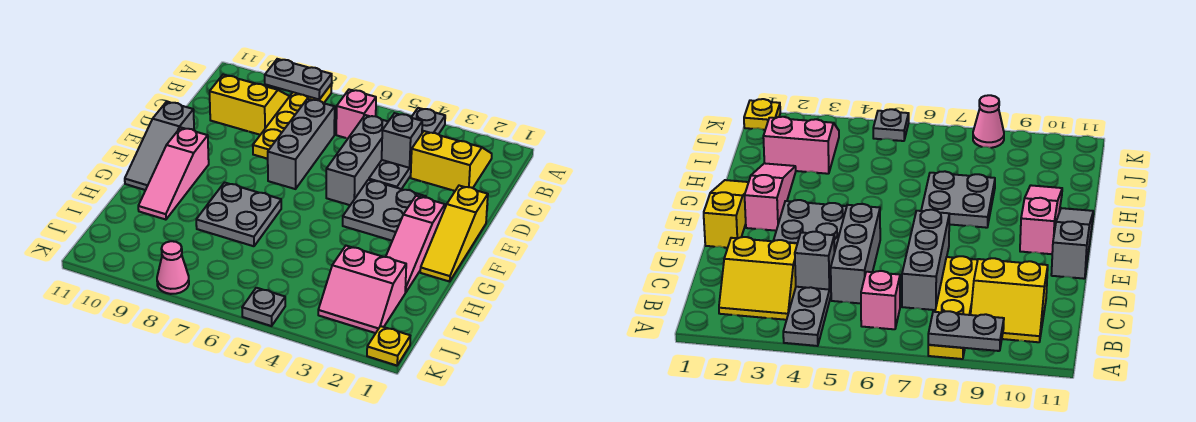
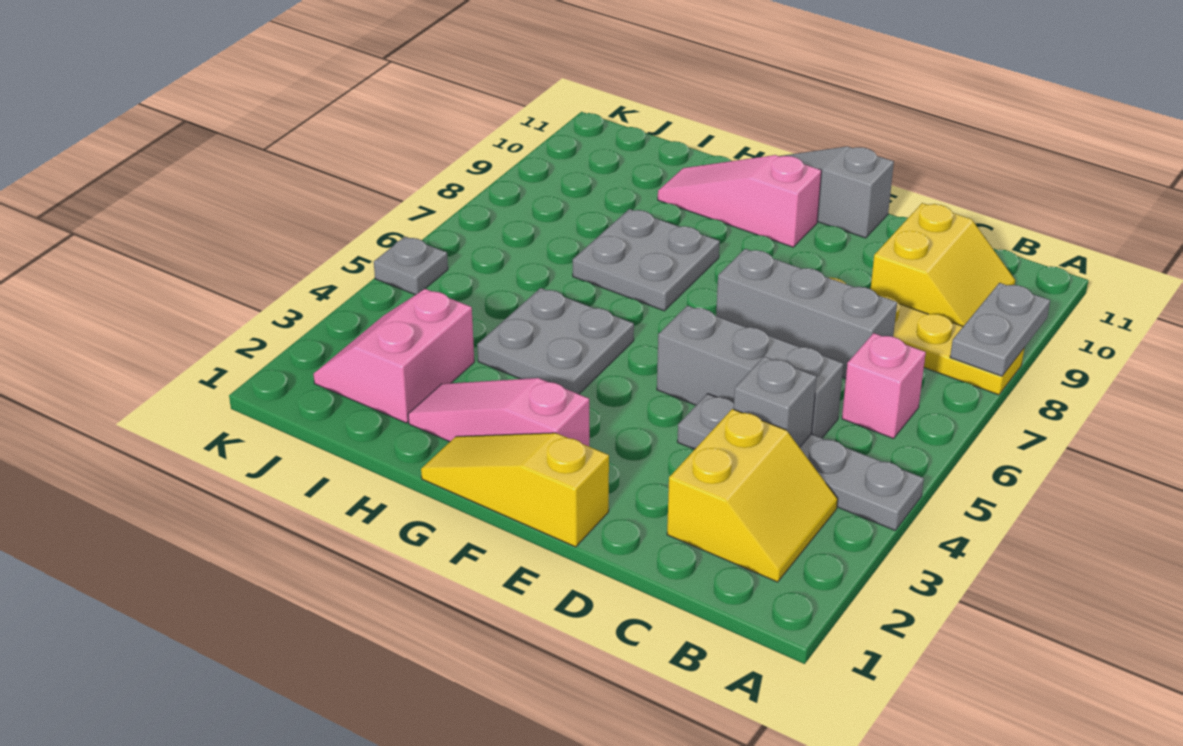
grey 2x2 plate [343,180,426,241] -> grey 2x2 plate moved to [477,288,634,394]
yellow 1x1 plate [367,326,410,366] -> none
pink 1x1 cone [157,241,189,294] -> none

